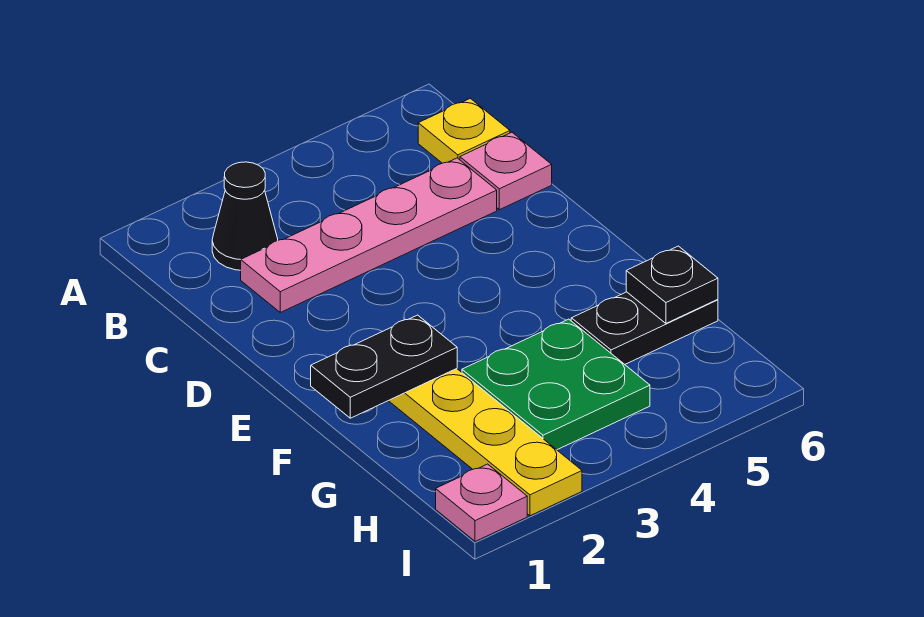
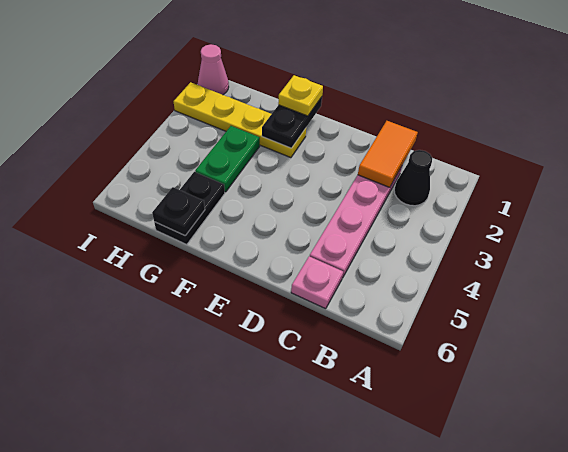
yellow 1x1 plate [418,98,510,163] -> yellow 1x1 plate moved to [278,75,323,116]
none -> orange 1x2 tile [358,121,418,188]
green 2x2 plate [462,319,650,450] -> green 1x2 plate [195,126,260,192]
pink 1x1 plate [436,464,527,542] -> pink 1x1 cone [198,44,229,95]

